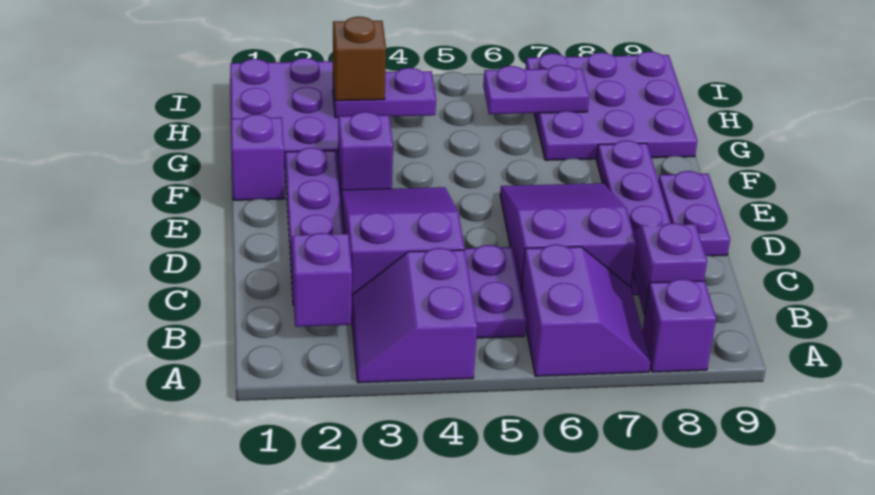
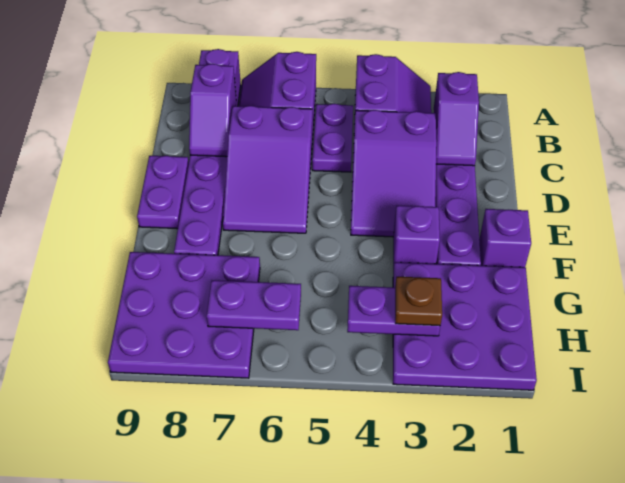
brown 1x1 brick [333,17,386,101] -> brown 1x1 plate [395,277,442,326]

